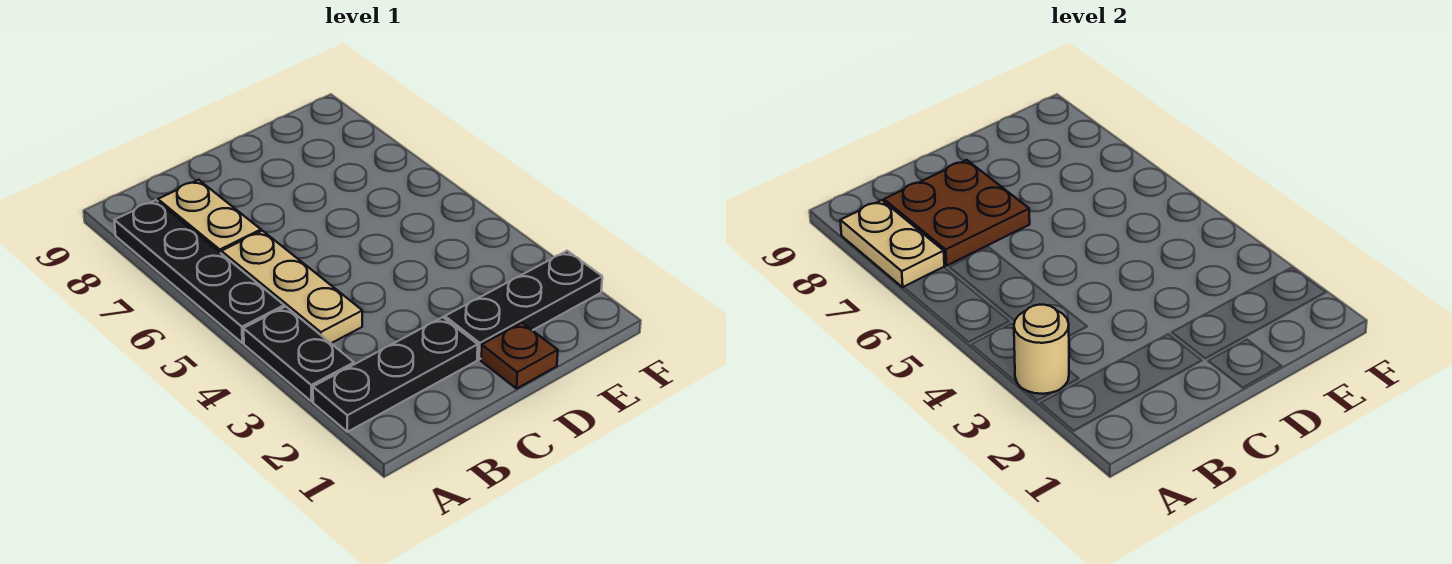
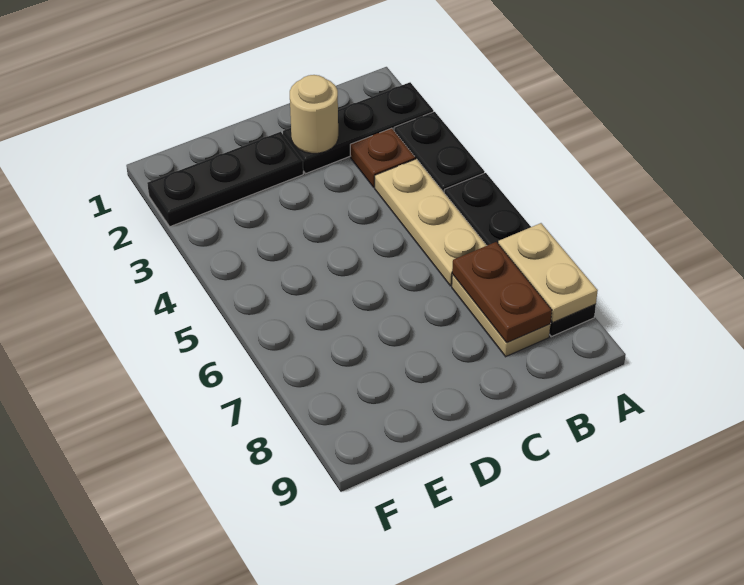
tan 1x1 round brick [1014,305,1069,394] -> tan 1x1 round brick moved to [290,75,338,153]
brown 2x2 plate [884,160,1030,266] -> brown 1x2 plate [452,242,552,342]
brown 1x1 plate [481,323,558,389] -> brown 1x1 plate moved to [350,128,415,187]

